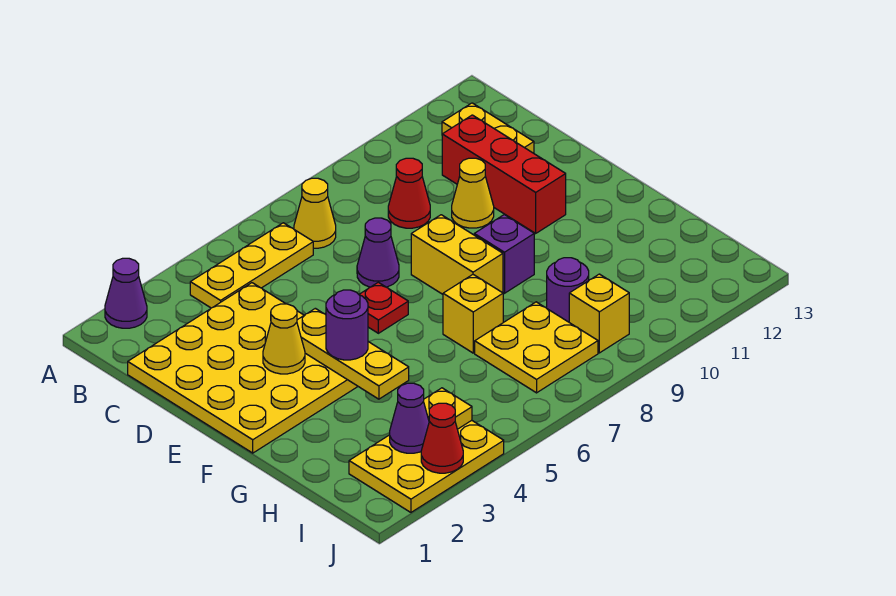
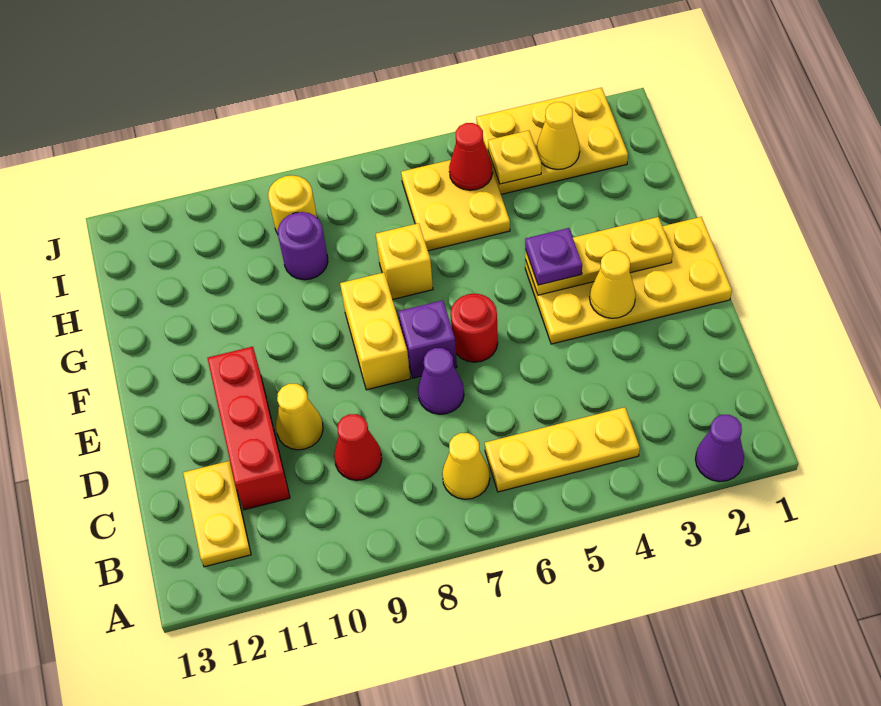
yellow 4x4 plate [128,283,358,453] -> yellow 2x4 plate [525,217,732,344]
yellow 1x3 plate [297,308,409,399] -> yellow 1x3 plate turned to [525,217,673,295]
red 1x1 plate [359,282,408,333] -> red 1x1 round brick [451,294,498,362]
purple 1x1 round brick [326,290,368,360] -> purple 1x1 plate [525,228,582,285]
purple 1x1 brick [474,215,534,293] -> purple 1x1 brick moved to [398,300,457,378]
yellow 2x2 plate [475,302,598,393] -> yellow 2x2 plate moved to [401,160,510,251]
purple 1x1 cone [390,383,429,453] -> yellow 1x1 cone [537,102,580,169]
yellow 1x1 brick [569,274,629,353] -> yellow 1x1 round brick [268,175,317,234]
red 1x1 cone [421,403,463,473] -> red 1x1 cone moved to [449,123,493,190]

